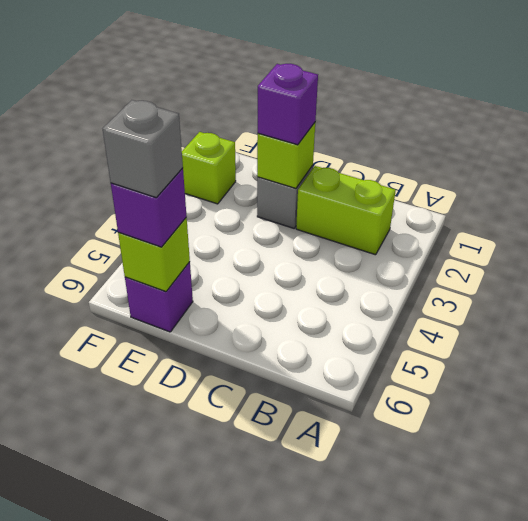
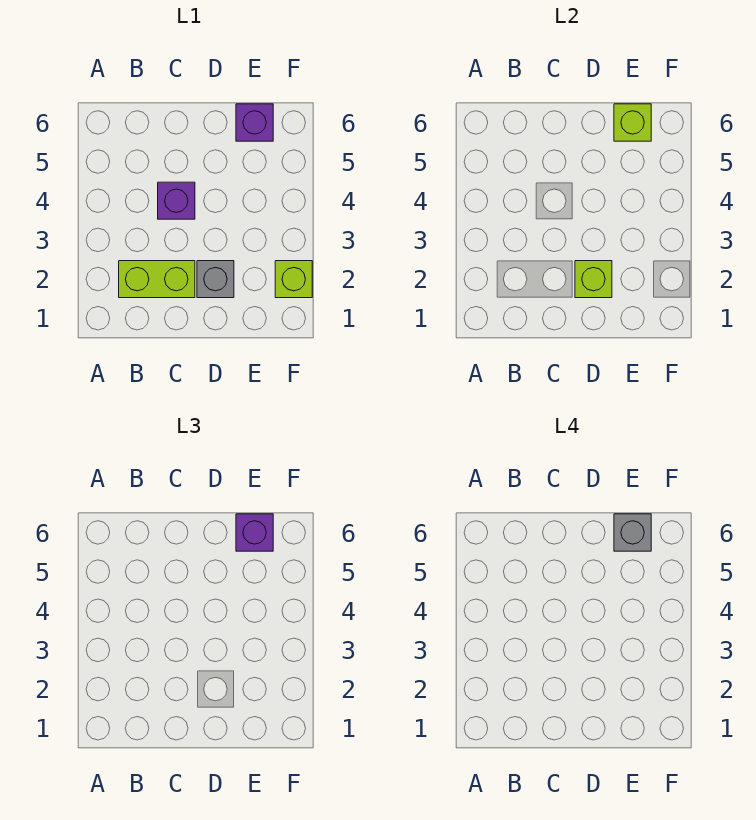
purple 1x1 brick [258,64,318,145] -> purple 1x1 brick moved to [158,182,195,219]

